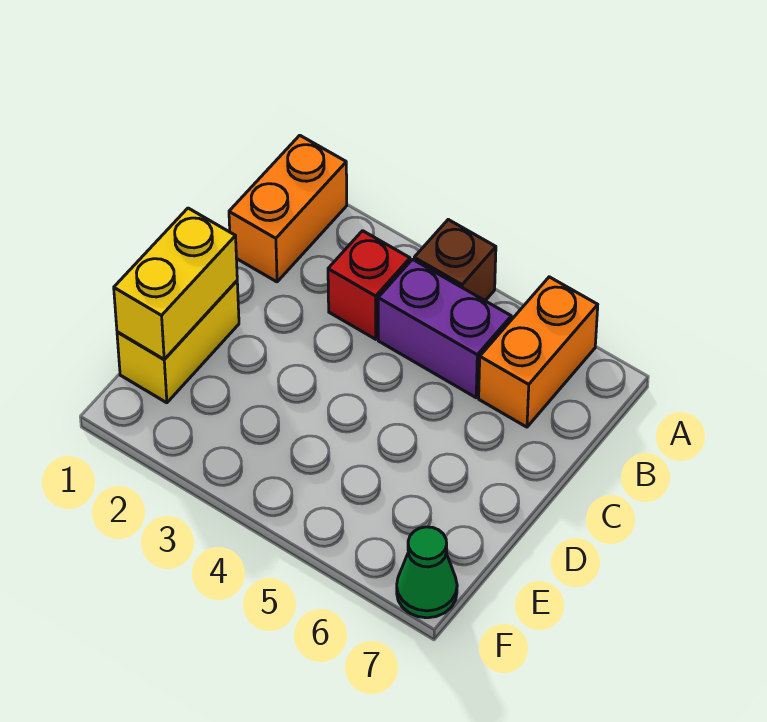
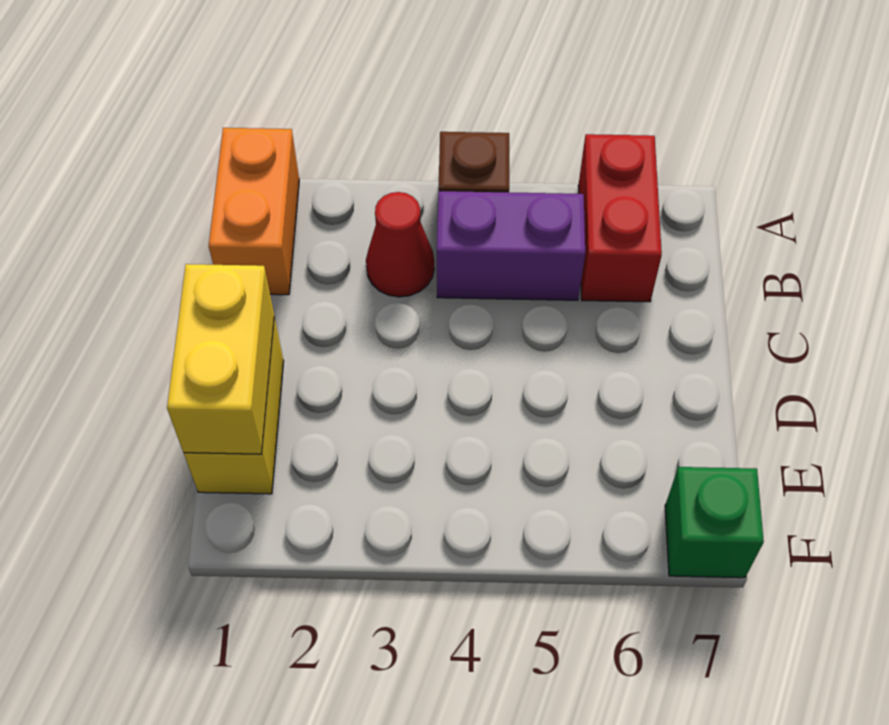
orange 1x2 brick [479,277,598,427] -> red 1x2 brick [578,134,662,302]
red 1x1 brick [328,231,410,339] -> red 1x1 cone [366,192,434,297]
green 1x1 cone [397,527,457,618] -> green 1x1 brick [665,467,764,578]

